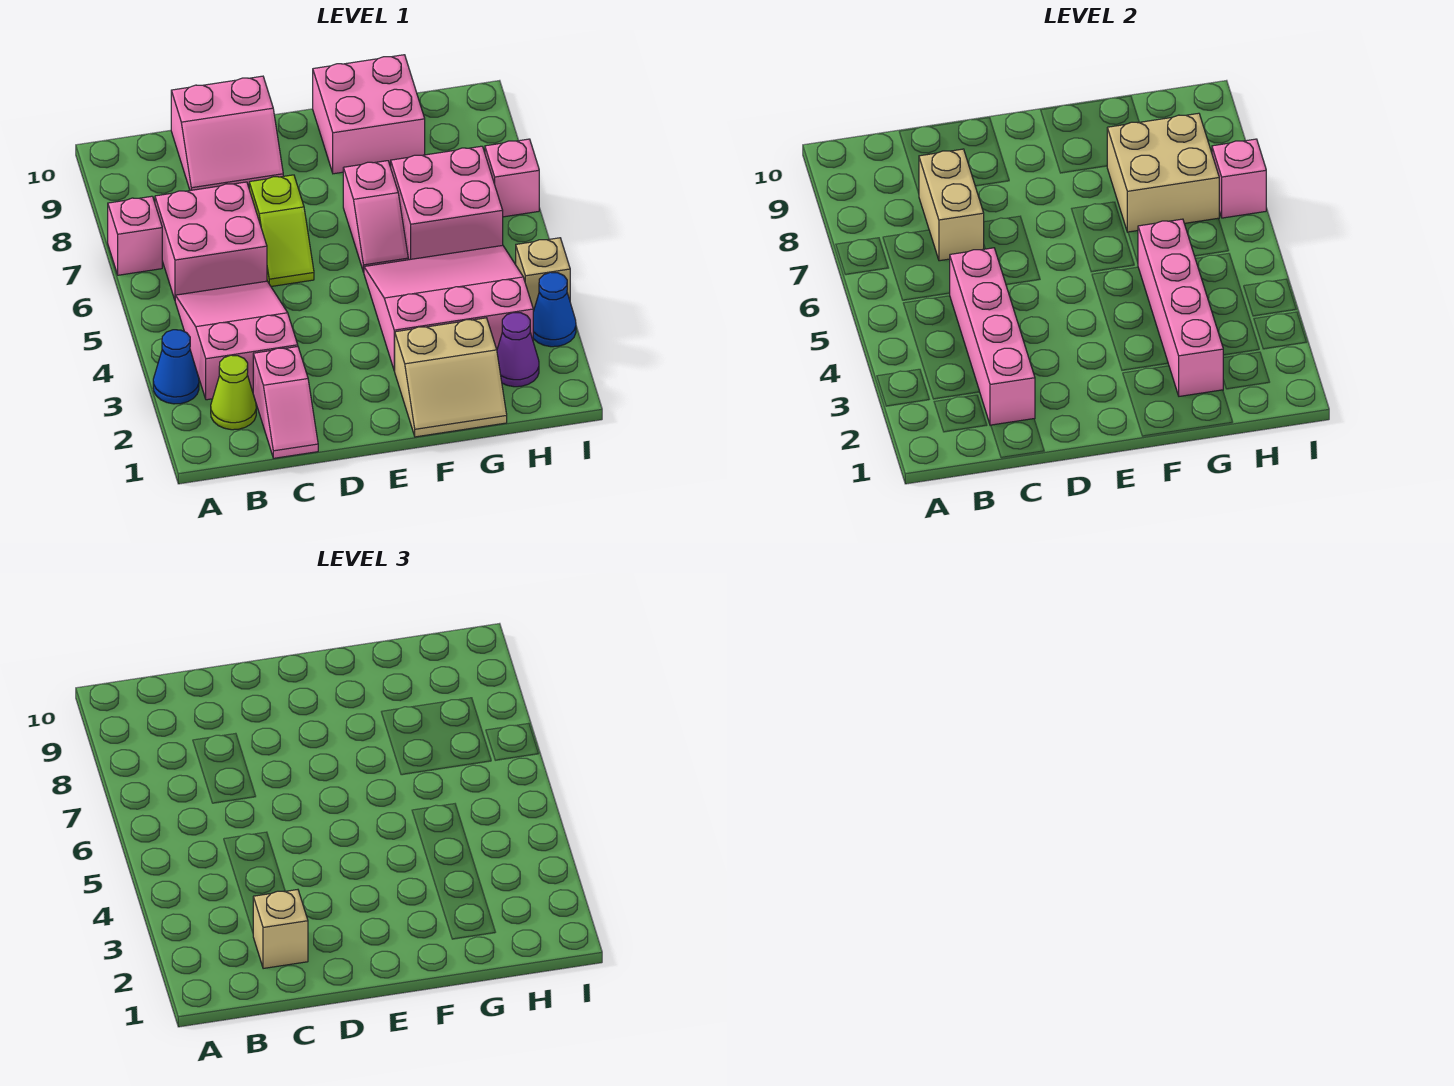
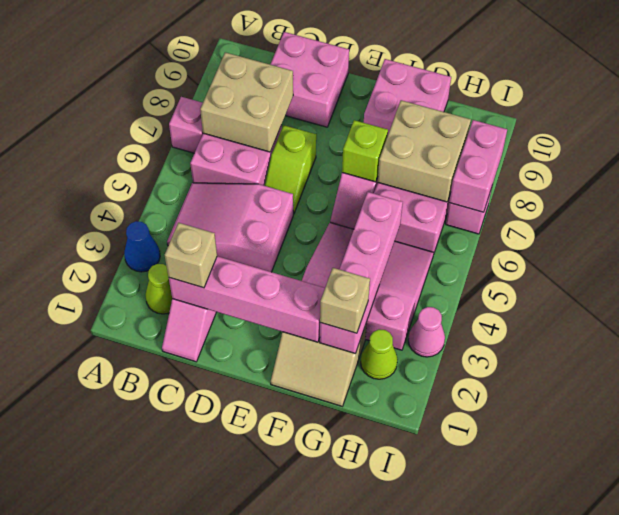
pink 2x3 slope [175,281,298,400] -> pink 2x3 slope turned to [167,183,293,272]
pink 1x4 brick [950,248,1035,426] -> pink 1x4 brick turned to [169,256,325,342]
tan 1x2 brick [919,149,984,261] -> tan 2x2 brick [200,52,293,152]
pink 2x2 slope [171,76,283,191] -> pink 2x2 brick [270,32,349,127]
none -> lime 1x1 brick [342,120,388,182]
purple 1x1 cone [497,313,539,387] -> lime 1x1 cone [361,329,398,379]
blue 1x1 cone [533,272,576,347] -> pink 1x1 cone [408,307,445,357]
tan 1x1 brick [516,238,570,311] -> tan 1x1 brick moved to [320,268,370,333]
pink 1x1 brick [1212,139,1266,218] -> pink 1x2 brick [449,120,507,212]

